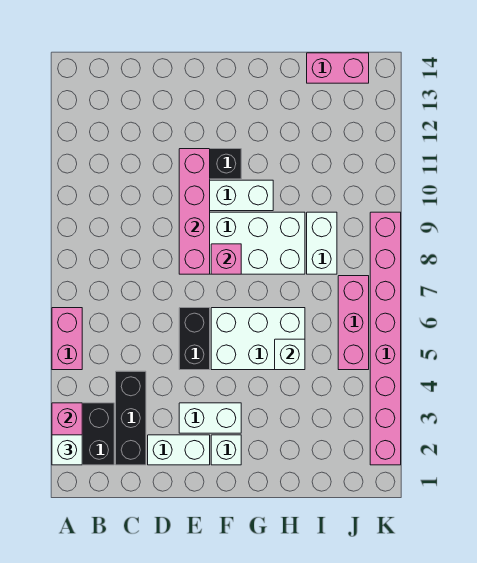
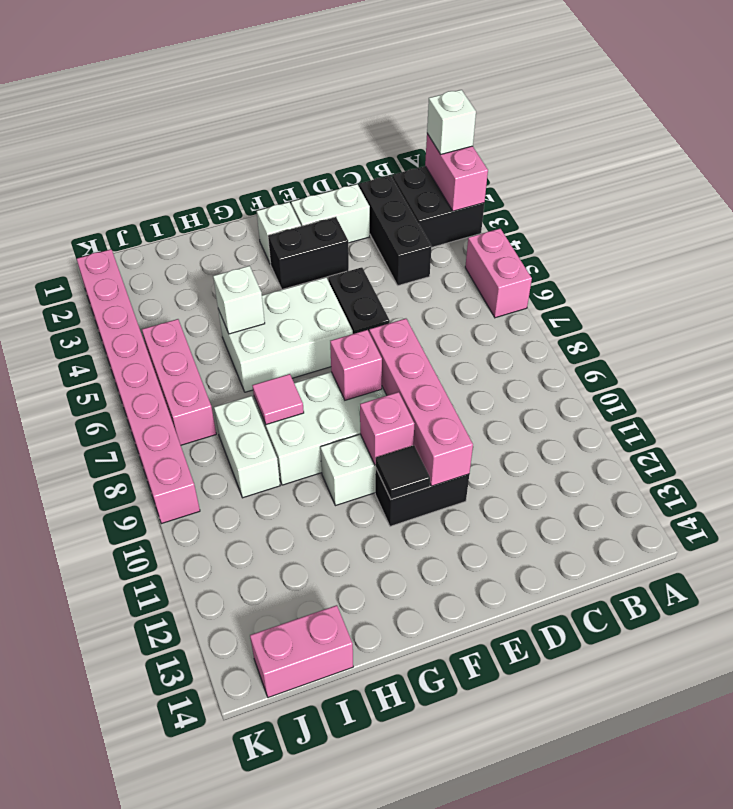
white 1x2 brick [179,403,241,433] -> black 1x2 brick [268,217,349,290]
none -> pink 1x1 brick [360,392,415,465]
none -> black 1x1 tile [376,445,430,499]
none -> pink 1x1 tile [252,374,304,425]

